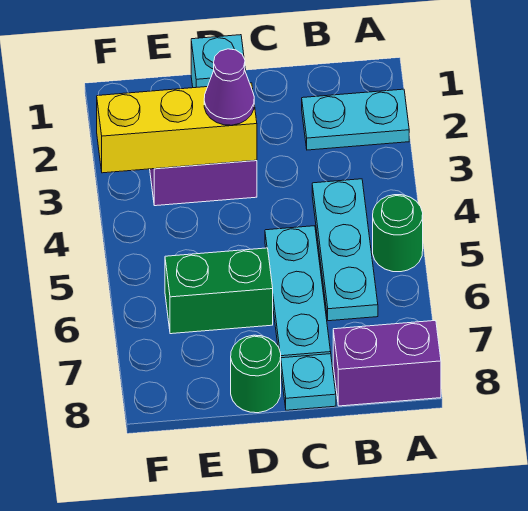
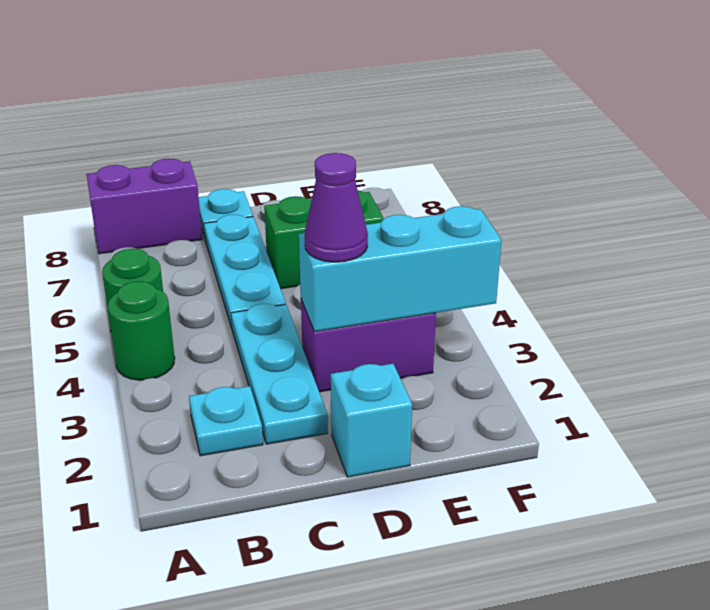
cyan 1x2 plate [302,89,409,150] -> cyan 1x1 plate [189,386,263,456]
cyan 1x3 plate [312,179,378,321] -> cyan 1x3 plate moved to [231,304,328,444]
yellow 1x3 brick [97,83,257,173] -> cyan 1x3 brick [299,206,502,332]
green 1x1 round brick [231,335,281,413] -> green 1x1 round brick moved to [108,281,175,380]

